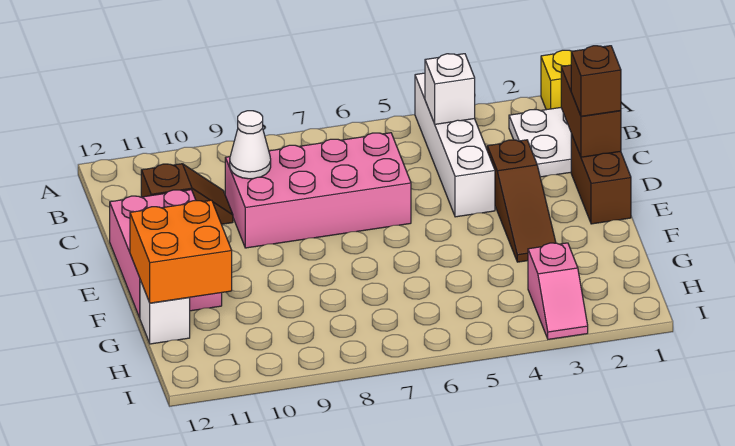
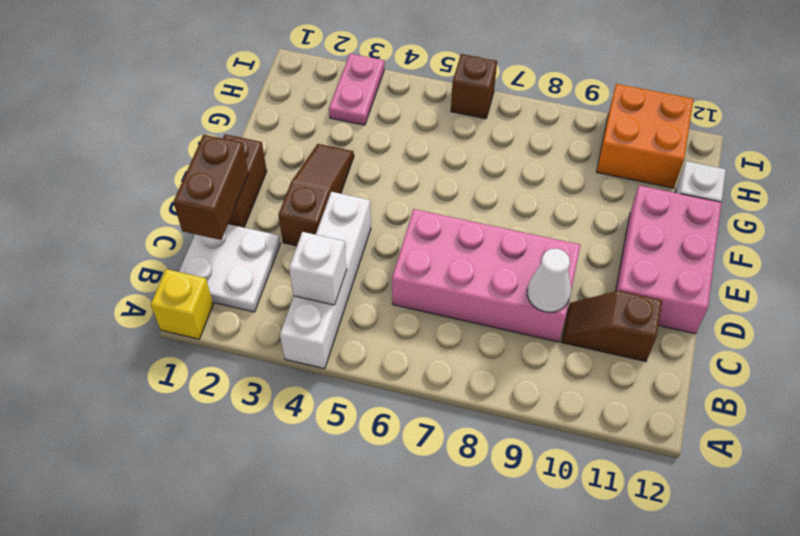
brown 1x1 brick [571,46,621,116] -> brown 1x1 brick moved to [451,54,497,119]
orange 2x2 brick [130,200,232,303] -> orange 2x2 brick moved to [597,84,694,188]
pink 1x2 slope [528,243,588,339] -> pink 1x2 plate [329,54,384,125]

